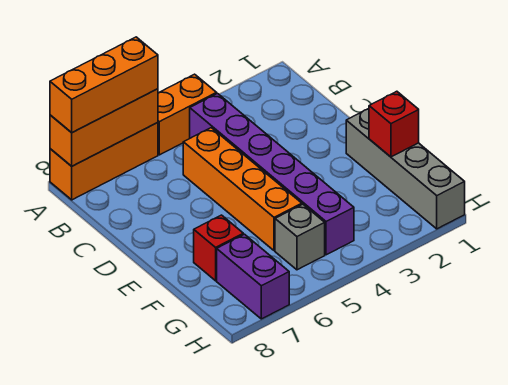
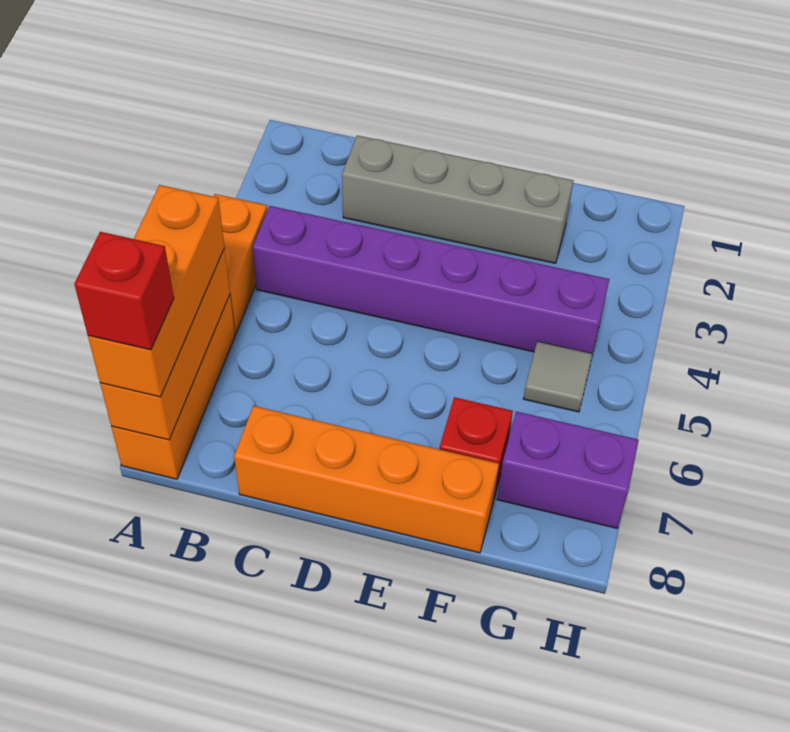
orange 1x4 brick [183,128,302,251] -> orange 1x4 brick moved to [234,406,499,553]
grey 1x4 brick [346,109,465,229] -> grey 1x4 brick moved to [342,136,573,263]
red 1x1 brick [369,91,419,157] -> red 1x1 brick moved to [74,232,174,350]
grey 1x1 brick [275,204,325,270] -> grey 1x1 tile [523,341,592,412]

